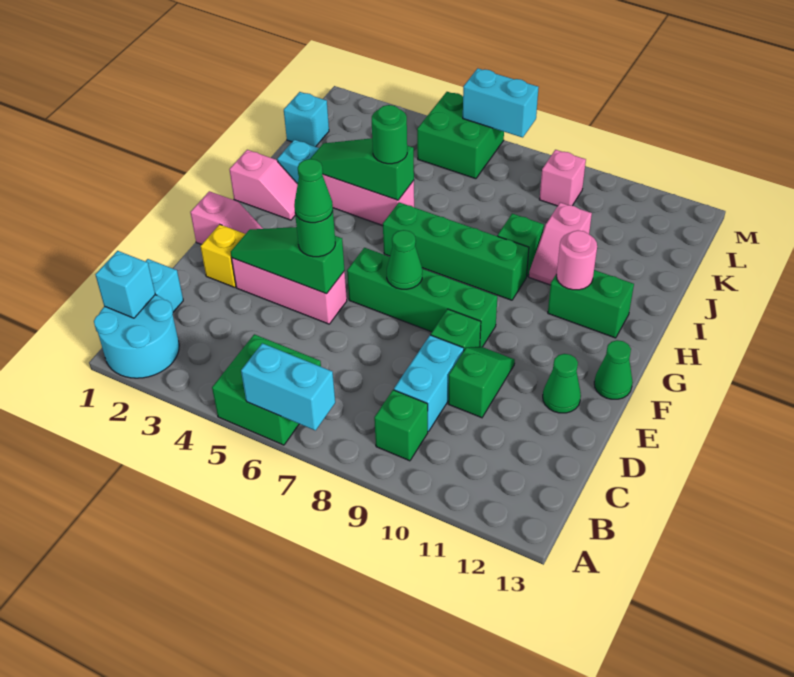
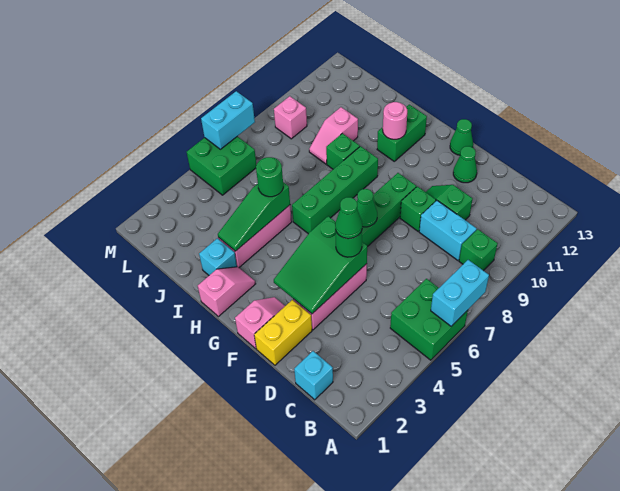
cyan 2x2 round brick [94,295,179,378] -> none
cyan 1x1 brick [95,251,155,318] -> none
yellow 1x1 brick [200,224,245,287] -> yellow 1x2 brick [254,300,312,365]
green 1x3 slope [231,227,345,294] -> green 2x3 slope [274,216,367,314]
pink 1x2 slope [529,203,592,285] -> pink 1x2 slope turned to [309,107,358,164]
cyan 1x1 brick [284,92,329,147] -> none

